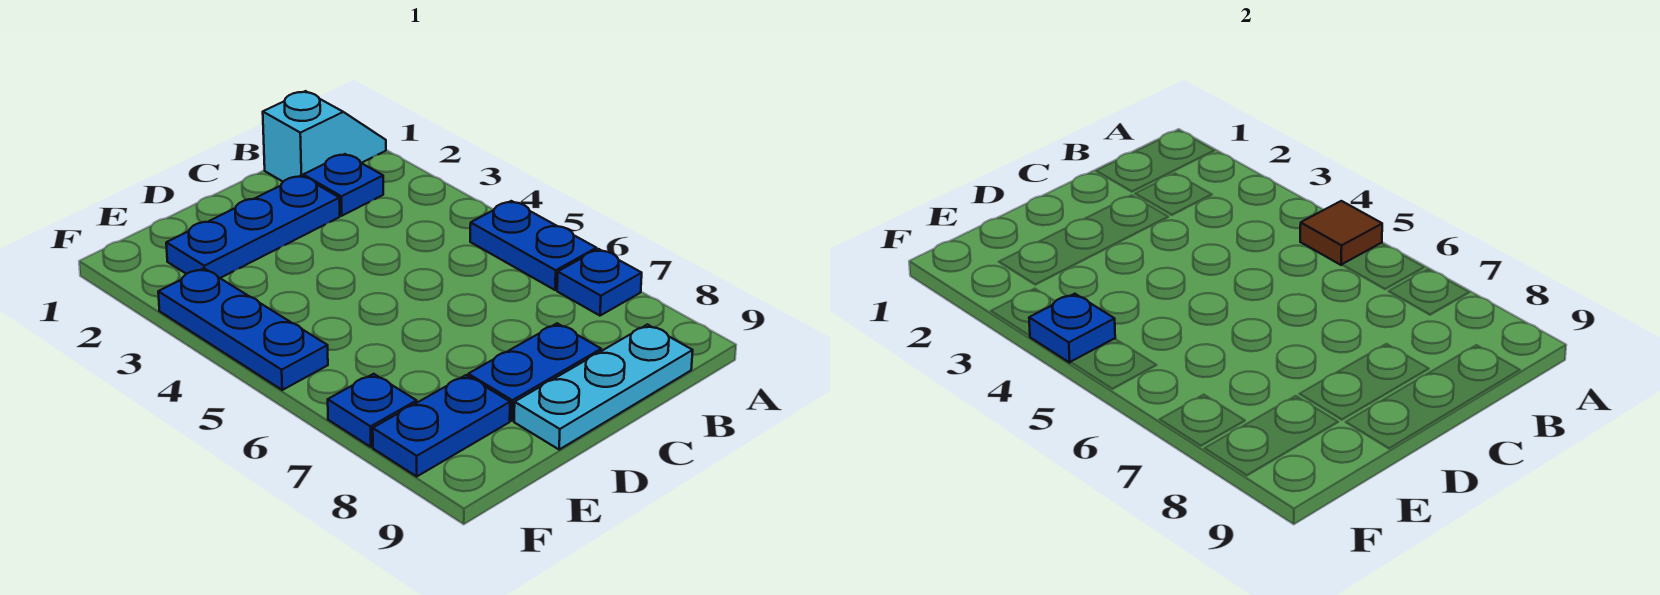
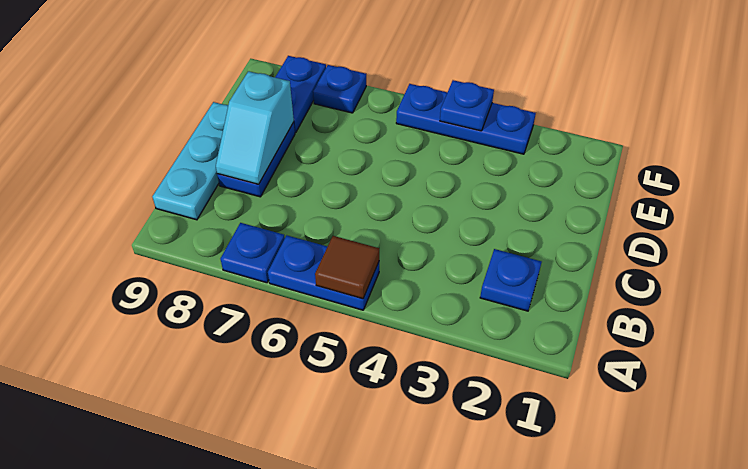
cyan 1x2 slope [263,91,386,182] -> cyan 1x2 slope moved to [216,71,294,184]
blue 1x3 plate [166,176,340,278] -> none

